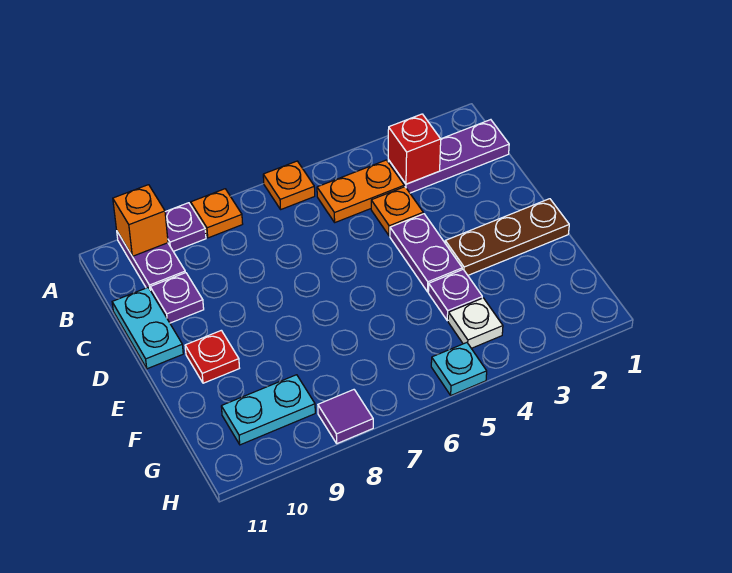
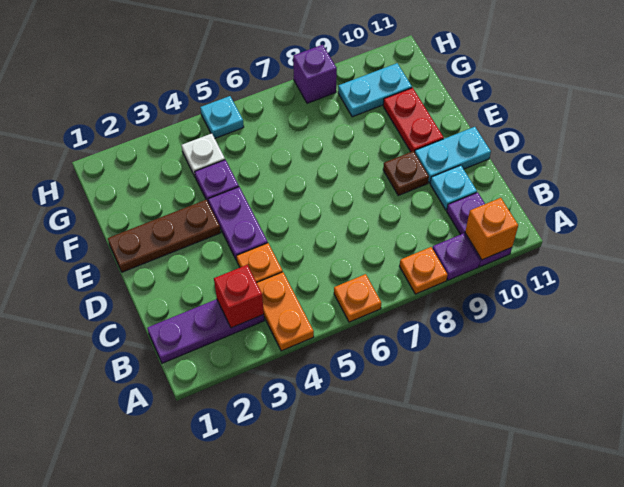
orange 1x2 plate [317,160,404,222] -> orange 1x2 plate turned to [257,272,314,351]
purple 1x1 plate [150,273,204,323] -> cyan 1x1 plate [430,165,477,210]
cyan 1x2 plate [112,288,183,369] -> cyan 1x2 plate turned to [415,127,491,183]
none -> brown 1x1 plate [383,151,429,195]
red 1x1 plate [185,330,239,383] -> red 1x2 plate [383,88,444,152]
purple 1x1 tile [318,390,373,444] -> purple 1x1 brick [293,45,337,103]

